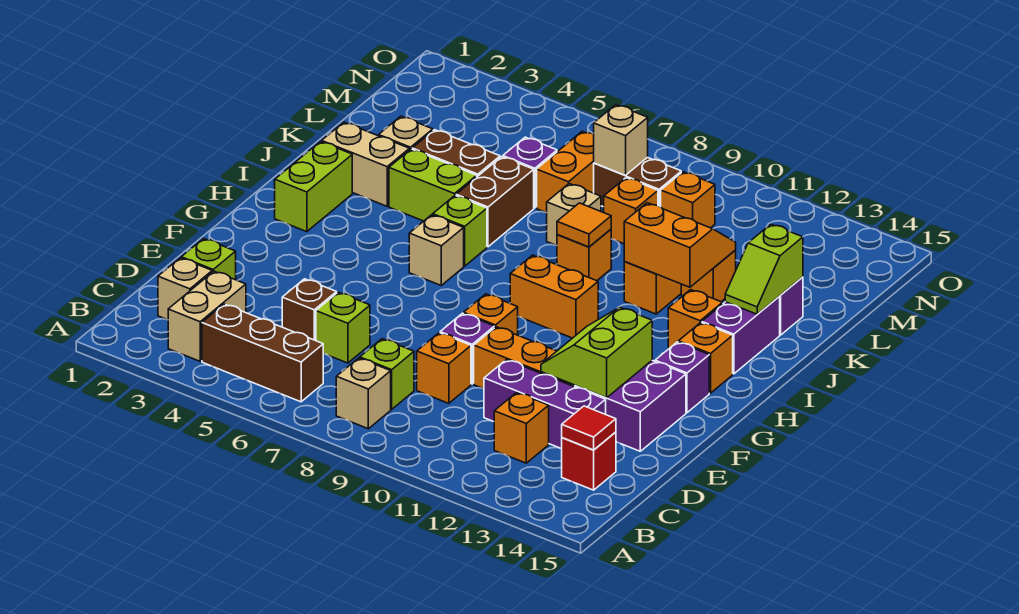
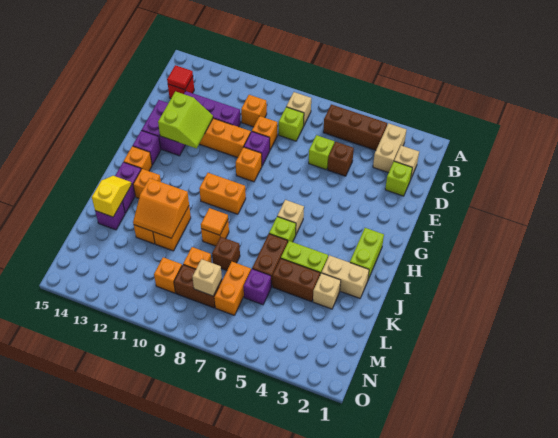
orange 1x1 brick [494,392,549,463] -> orange 1x1 brick moved to [241,95,267,127]
lime 1x2 slope [725,224,803,314] -> yellow 1x2 slope [92,176,132,217]
tan 1x1 brick [547,184,601,245] -> brown 1x1 brick [212,237,240,271]

